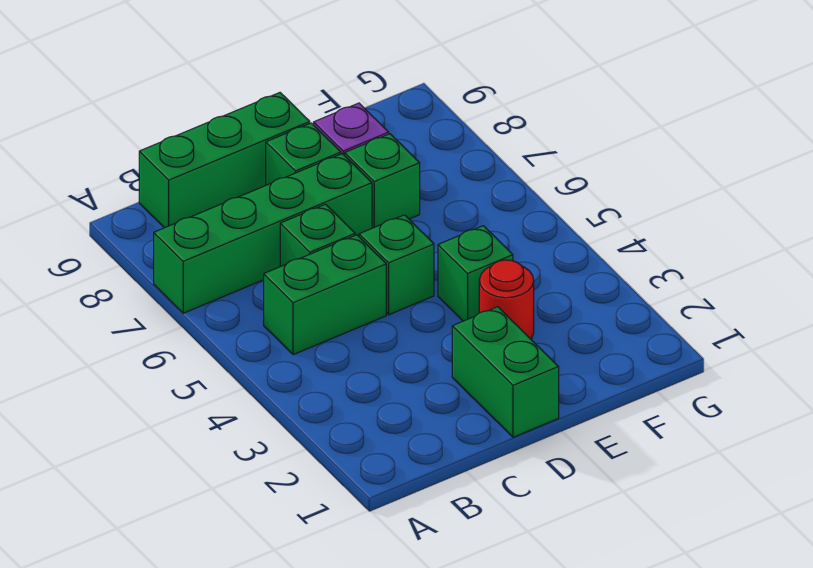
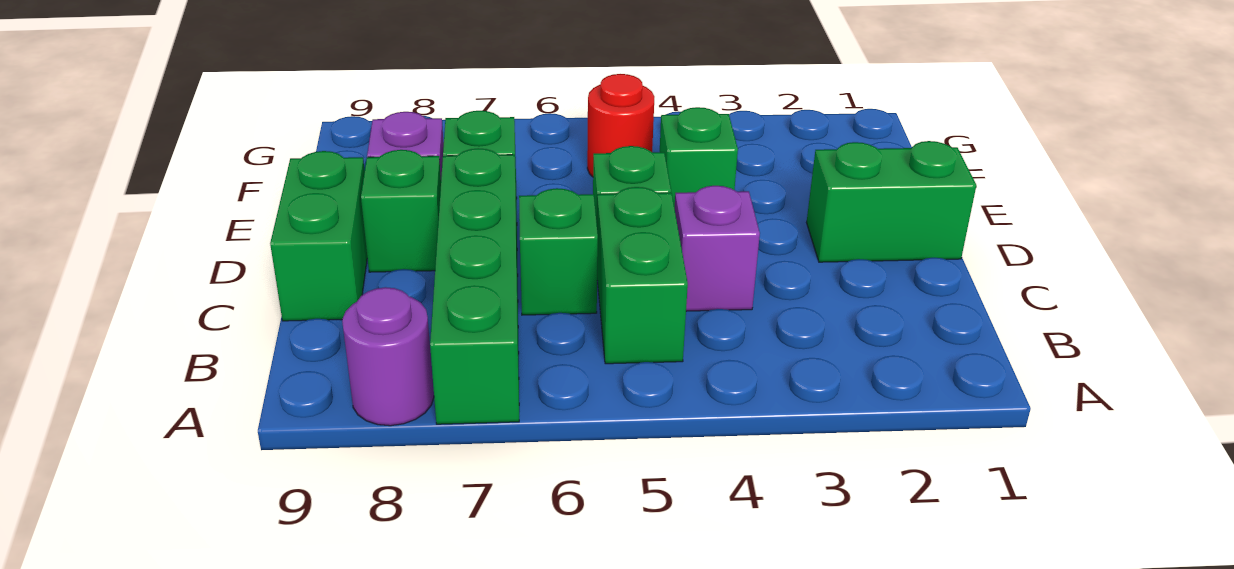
none -> purple 1x1 round brick [342,287,434,426]
green 1x3 brick [139,93,310,228] -> green 1x2 brick [270,151,367,321]
none -> purple 1x1 brick [674,186,760,311]
red 1x1 round brick [479,260,534,339] -> red 1x1 round brick moved to [587,74,654,177]

